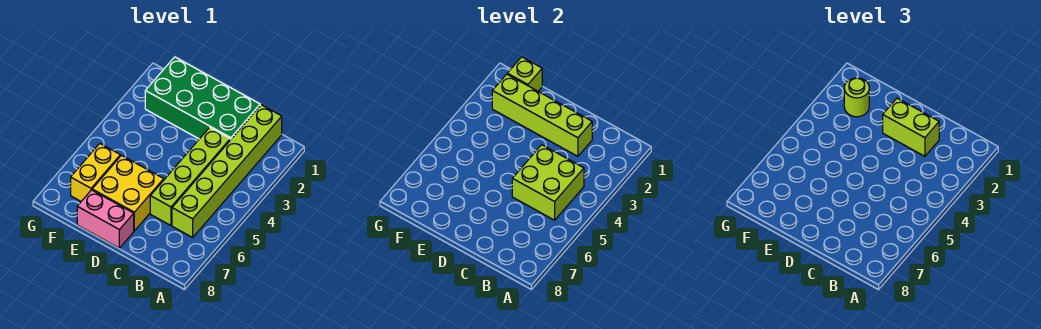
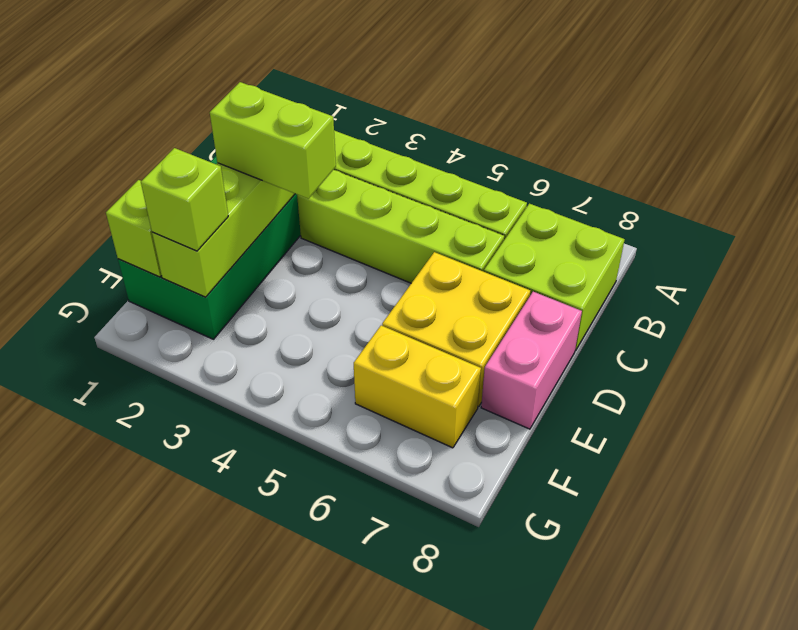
lime 2x2 brick [512,145,584,220] -> lime 2x2 brick moved to [484,204,625,351]
lime 1x2 brick [883,98,939,156] -> lime 1x2 brick turned to [210,82,336,199]
lime 1x1 round brick [844,78,869,117] -> lime 1x1 brick [141,148,228,251]

